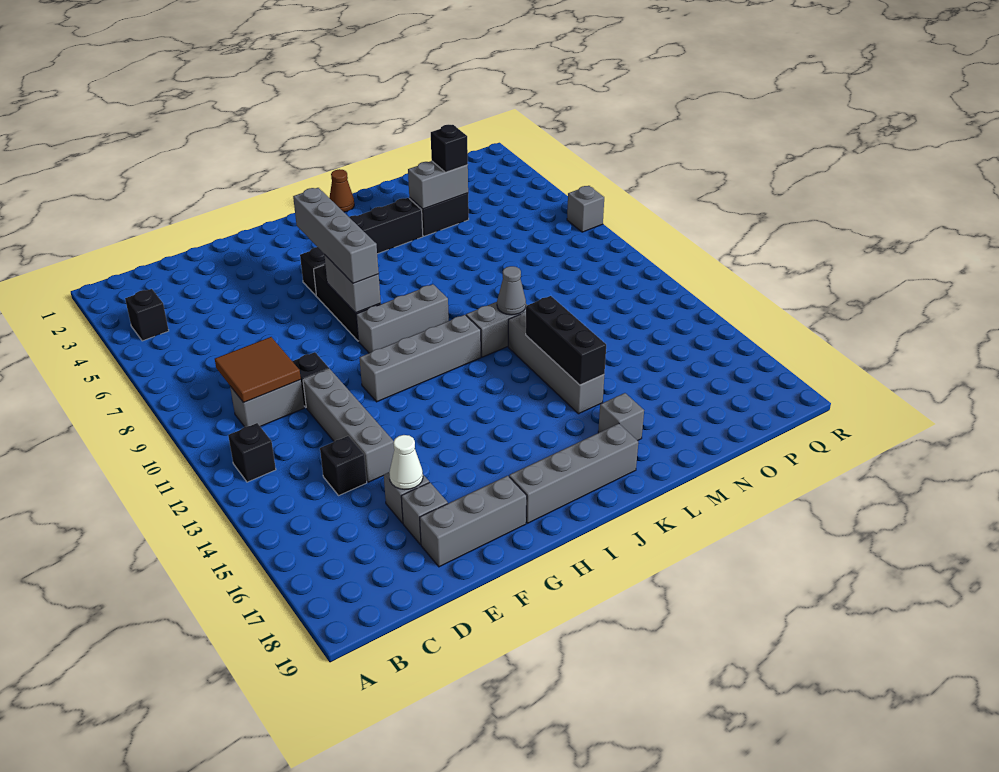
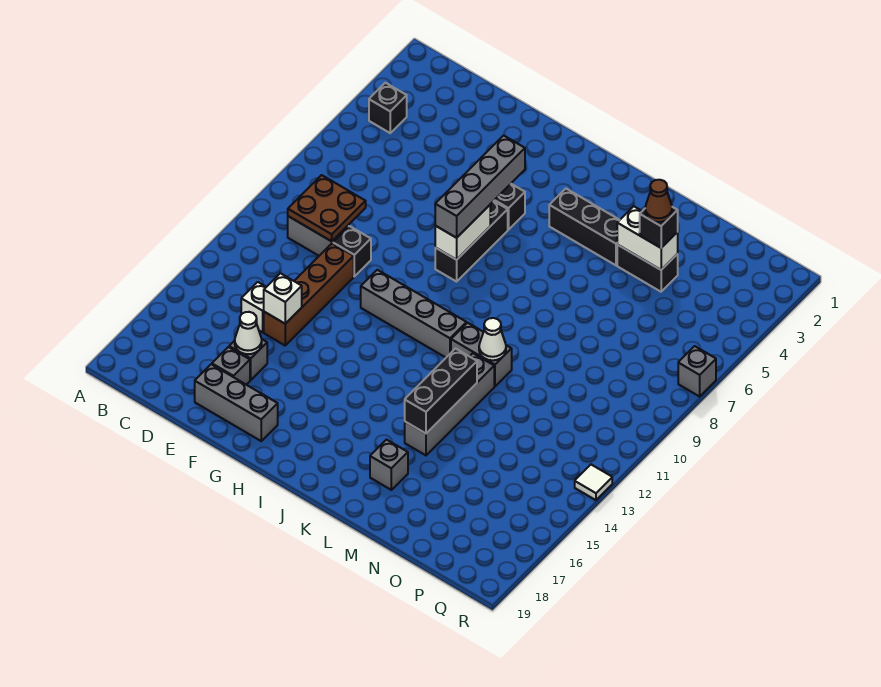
black 1x1 brick [228,423,276,482] -> none
brown 2x2 tile [215,337,301,403] -> brown 2x2 plate [288,175,366,241]
black 1x1 brick [320,436,367,495] -> white 1x1 brick [241,282,266,332]
grey 1x4 brick [303,369,394,482] -> brown 1x4 brick [264,243,354,345]
none -> white 1x1 brick [264,273,302,324]
grey 1x2 brick [325,255,381,313] -> white 1x2 brick [435,205,490,260]
grey 1x3 brick [356,284,449,353] -> none
grey 1x4 brick [509,424,638,523] -> none
brown 1x1 cone [329,169,354,212] -> brown 1x1 cone moved to [645,180,672,222]
grey 1x1 cone [497,266,526,315] -> white 1x1 cone [479,318,506,360]
grey 1x2 brick [408,161,468,209] -> white 1x2 brick [617,206,678,270]
none -> white 1x1 tile [575,465,612,500]

